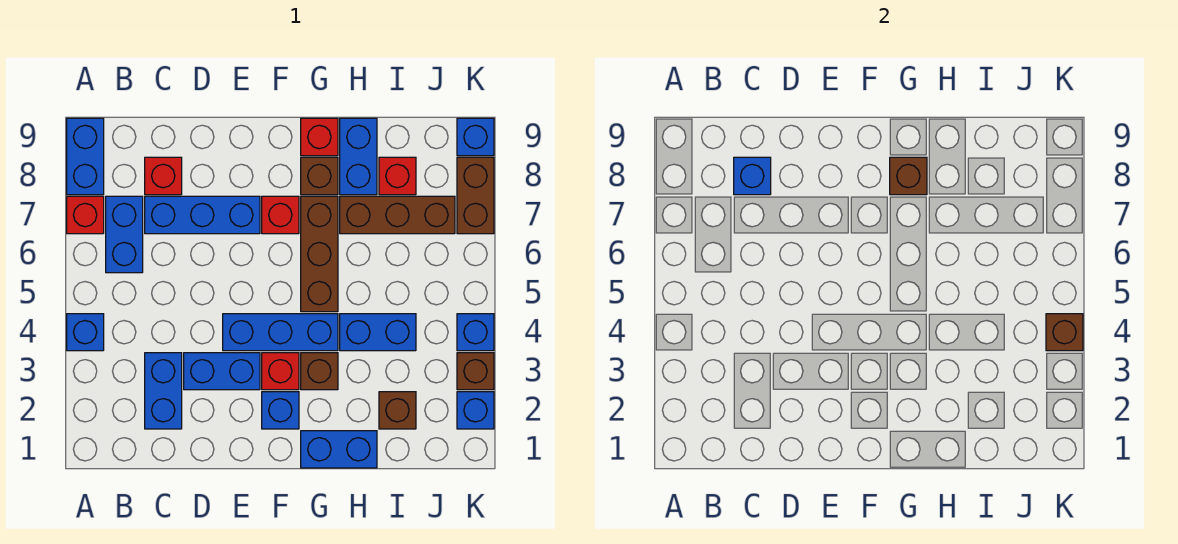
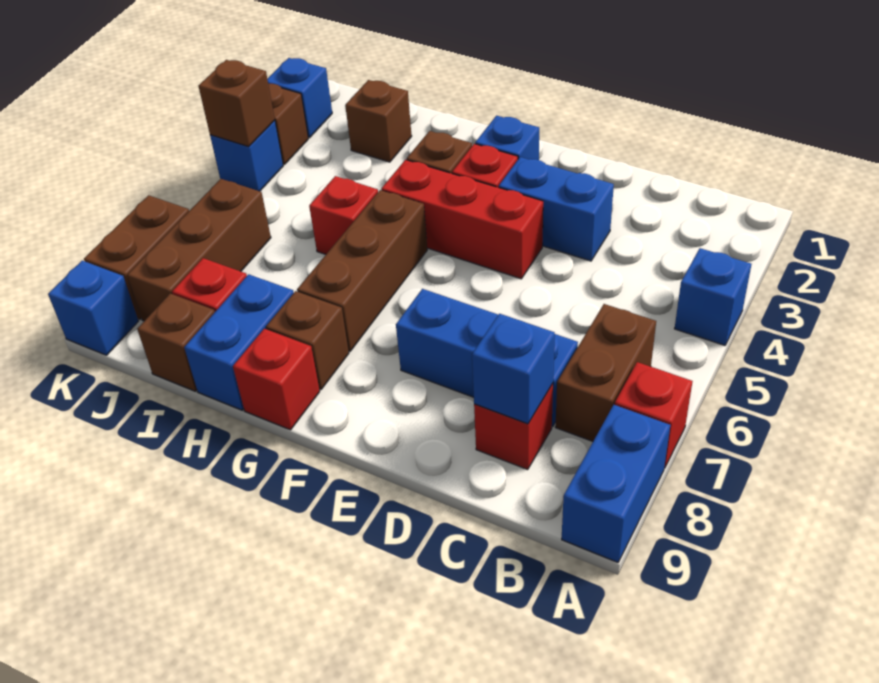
blue 1x2 brick [106,196,143,273] -> brown 1x2 brick [556,304,656,441]
blue 1x2 brick [145,353,182,429] -> none
blue 1x3 brick [223,314,338,351] -> red 1x3 brick [381,160,543,279]
red 1x1 brick [262,196,299,234] -> red 1x1 brick moved to [309,176,378,254]
blue 1x2 brick [301,431,377,468] -> none
brown 1x1 brick [890,157,927,195] -> brown 1x1 brick moved to [137,293,215,391]
blue 1x2 brick [340,314,416,351] -> none
brown 1x3 brick [340,196,455,234] -> brown 1x3 brick turned to [127,179,271,321]

